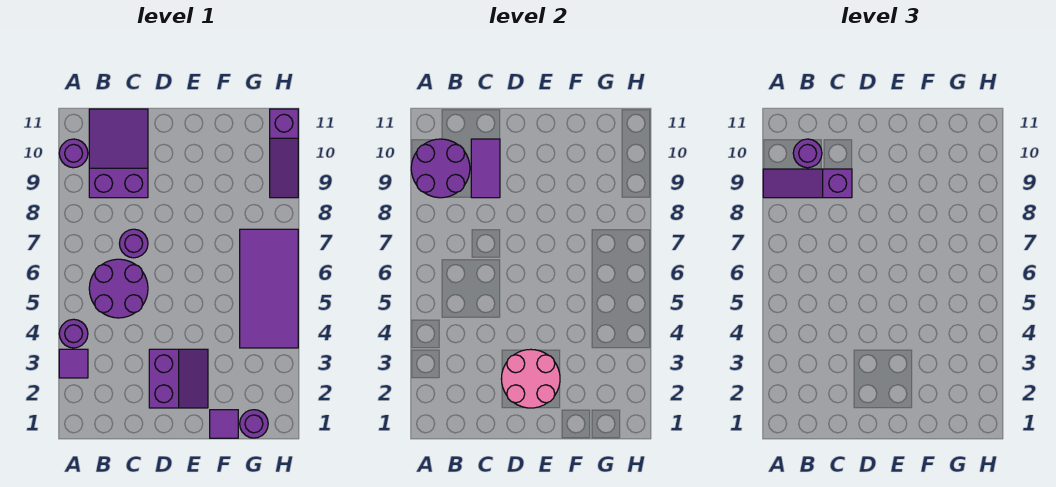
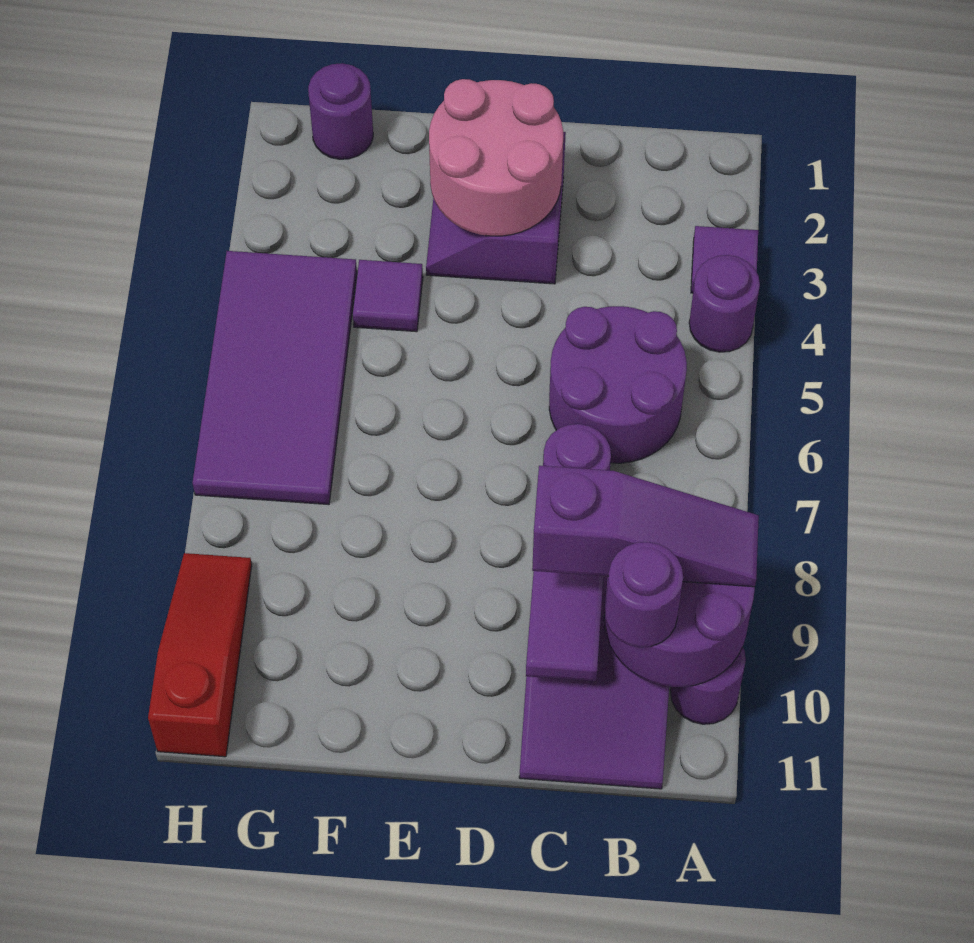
purple 1x1 tile [210,410,238,438] -> purple 1x1 tile moved to [353,260,423,332]
purple 1x3 slope [270,109,298,198] -> red 1x3 slope [148,553,252,757]

